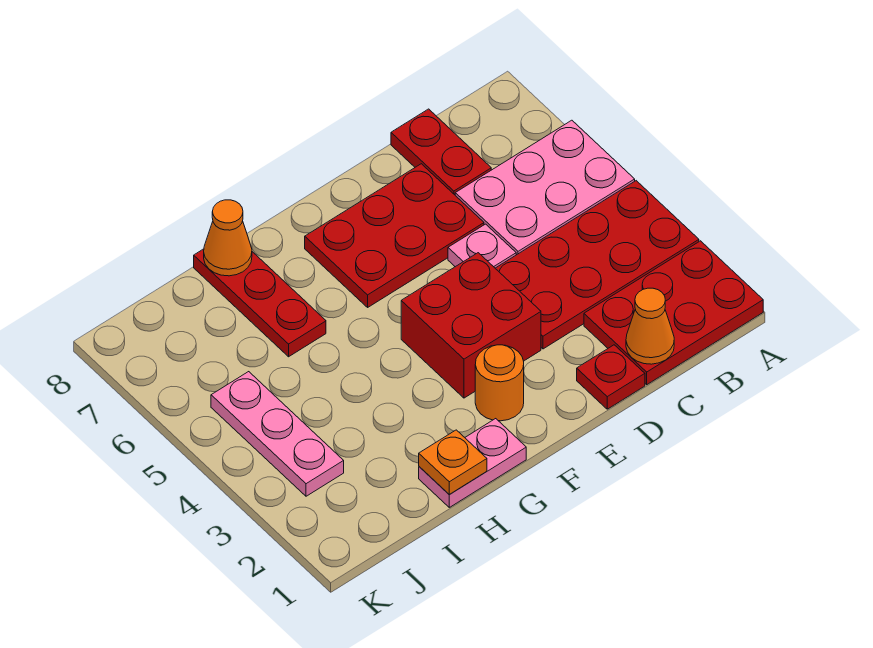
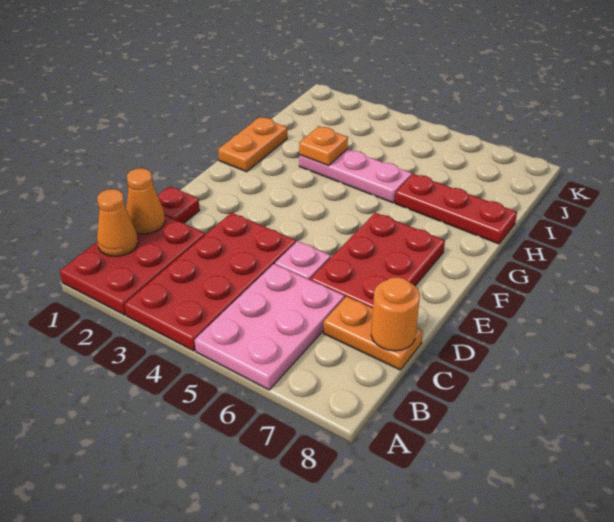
red 1x2 plate [391,109,491,195] -> orange 1x2 plate [323,297,423,370]
red 2x2 brick [401,253,541,398] -> none
orange 1x1 round brick [475,345,524,421] -> orange 1x1 round brick moved to [371,277,420,351]
pink 1x2 plate [419,419,526,507] -> orange 1x2 plate [218,117,287,172]
orange 1x1 plate [419,430,487,494] -> orange 1x1 plate moved to [299,126,348,166]
orange 1x1 cone [204,200,252,276] -> orange 1x1 cone moved to [97,189,138,256]
pink 1x3 plate [211,372,344,496] -> pink 1x3 plate moved to [299,149,412,203]

